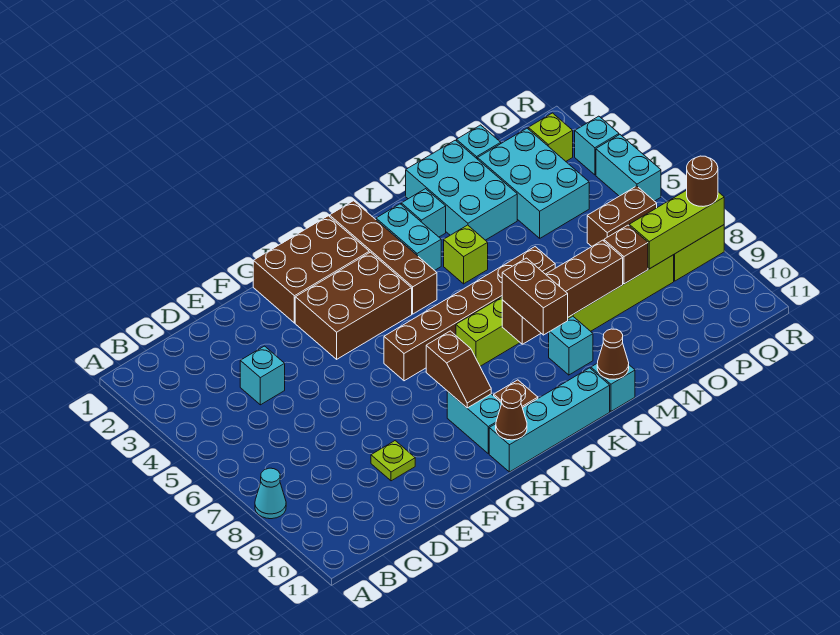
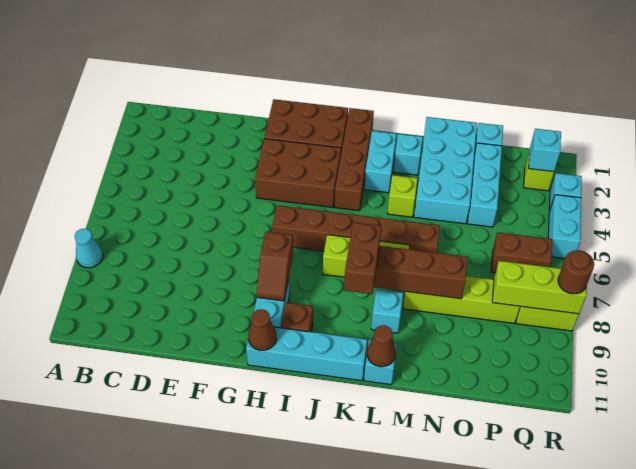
cyan 1x1 brick [240,346,285,405] -> cyan 1x1 brick moved to [529,129,561,172]
lime 1x1 plate [371,441,415,481] -> none
cyan 2x3 brick [406,140,517,240] -> cyan 2x4 brick [414,117,477,224]
cyan 2x3 brick [478,128,589,238] -> cyan 1x3 brick [467,143,502,227]
brown 1x1 brick [604,225,648,284] -> none

